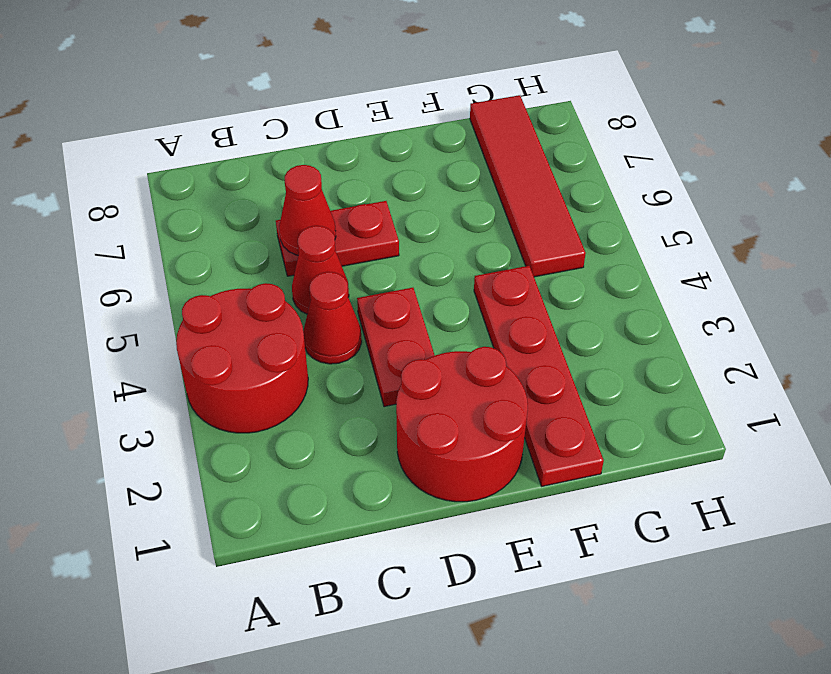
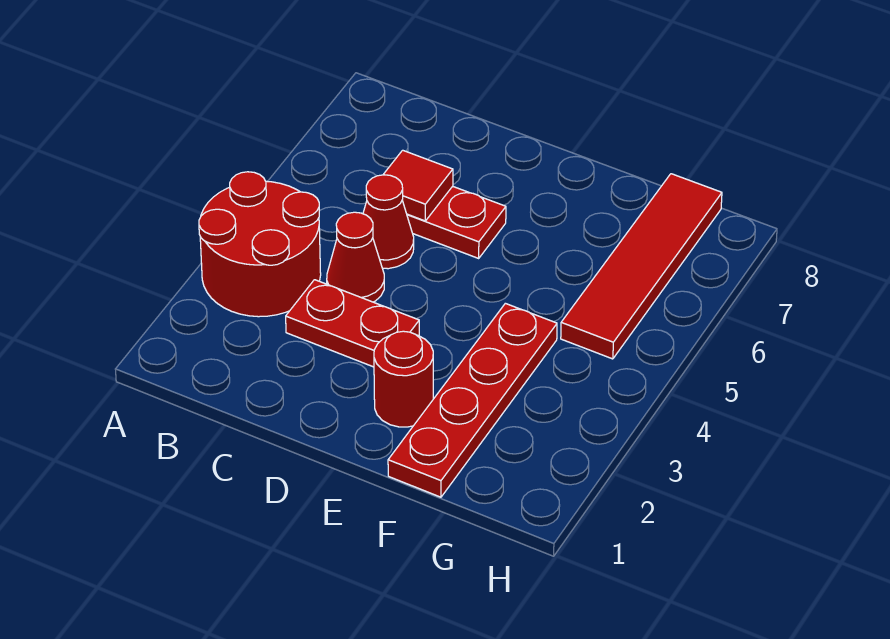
red 1x1 cone [279,165,336,255] -> red 1x1 tile [383,150,453,221]
red 2x2 round brick [396,347,528,502] -> red 1x1 round brick [374,331,433,427]
red 1x2 plate [357,288,435,407] -> red 1x2 plate turned to [286,280,419,367]

